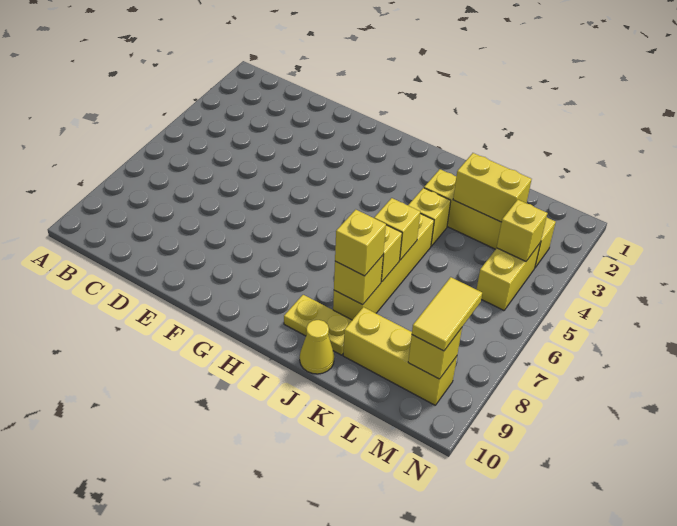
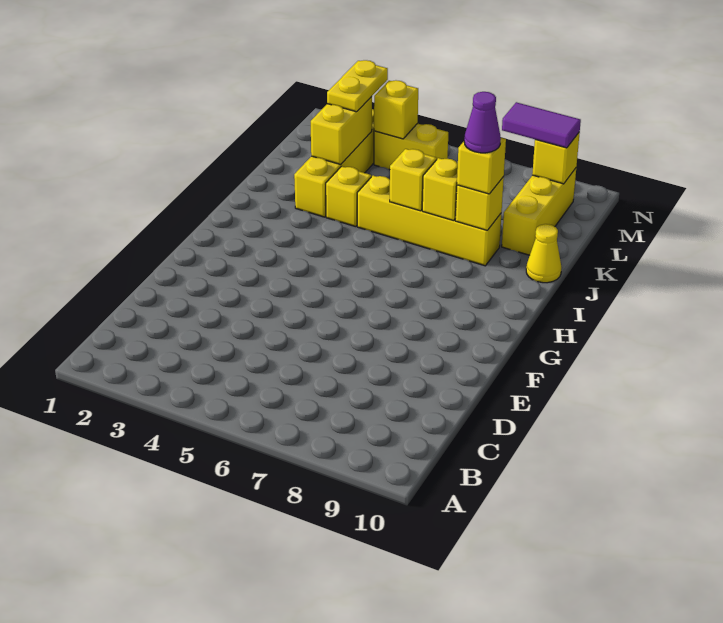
yellow 1x2 plate [284,295,352,355] -> yellow 1x2 plate moved to [327,60,388,112]
none -> purple 1x1 cone [464,92,501,153]
yellow 1x2 tile [412,277,482,351] -> purple 1x2 tile [502,102,581,148]

